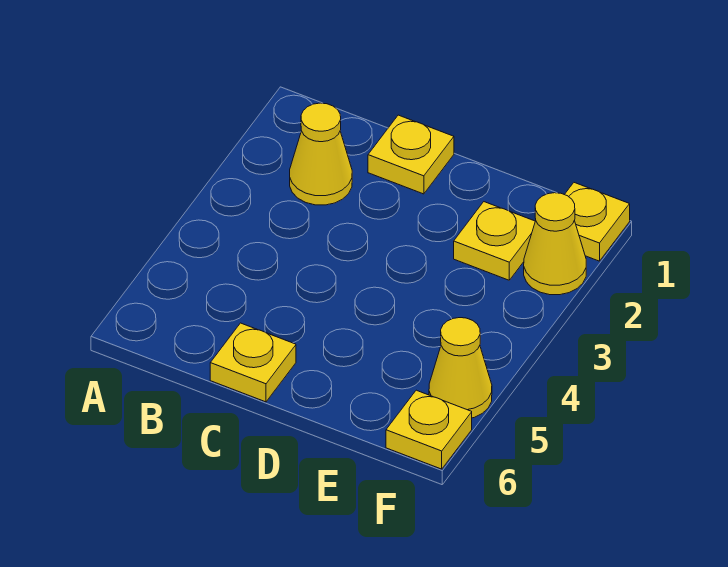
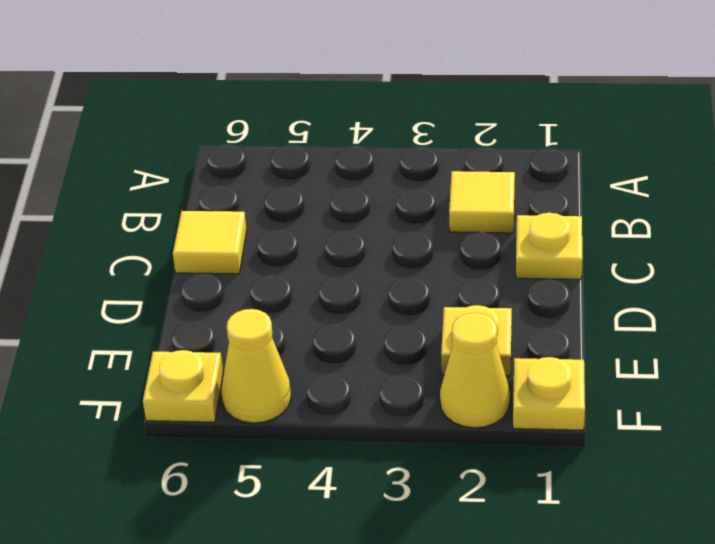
yellow 1x1 cone [290,103,352,205] -> yellow 1x1 tile [449,171,515,233]
yellow 1x1 plate [210,323,296,402] -> yellow 1x1 tile [173,211,247,274]

